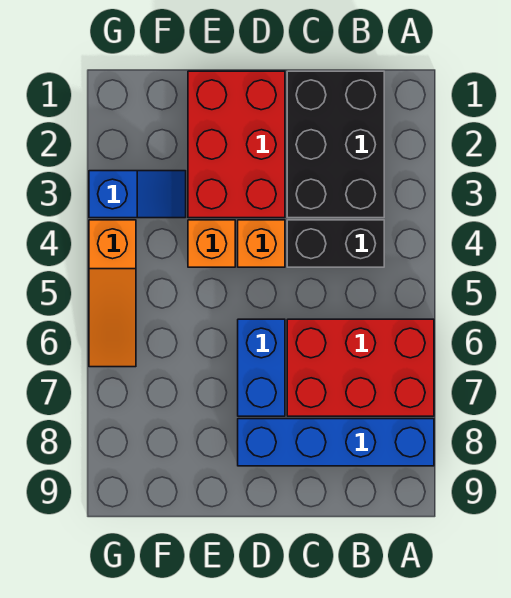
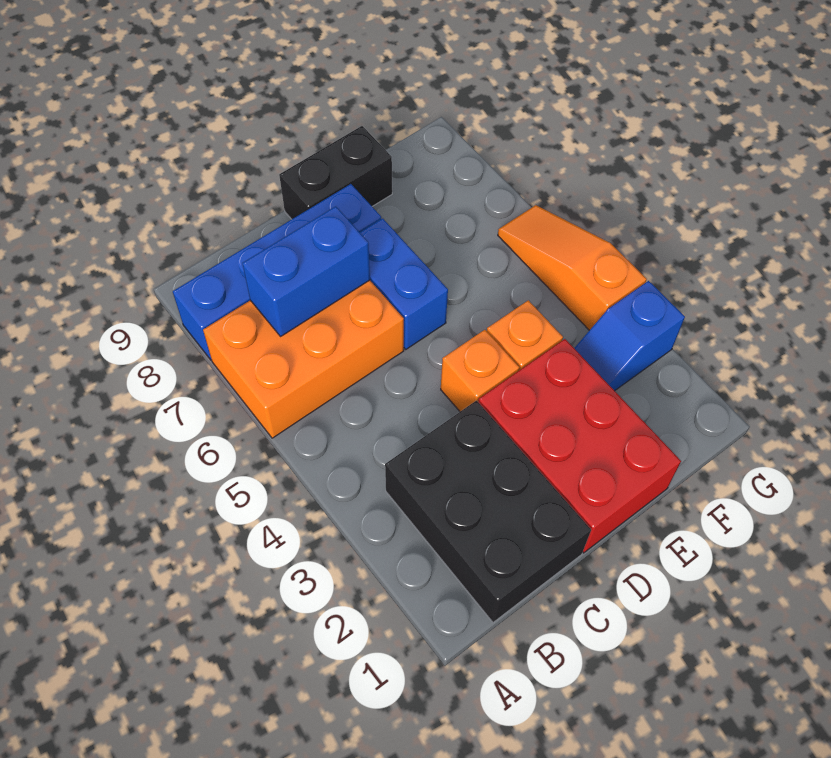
red 2x3 brick [287,319,434,416] -> orange 2x3 brick [203,280,404,438]
black 1x2 brick [287,220,384,267] -> black 1x2 brick moved to [279,126,392,219]
none -> blue 1x2 brick [242,206,370,336]

